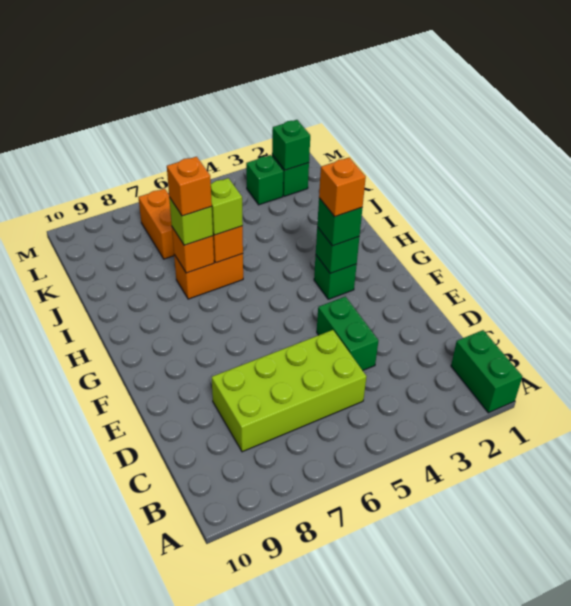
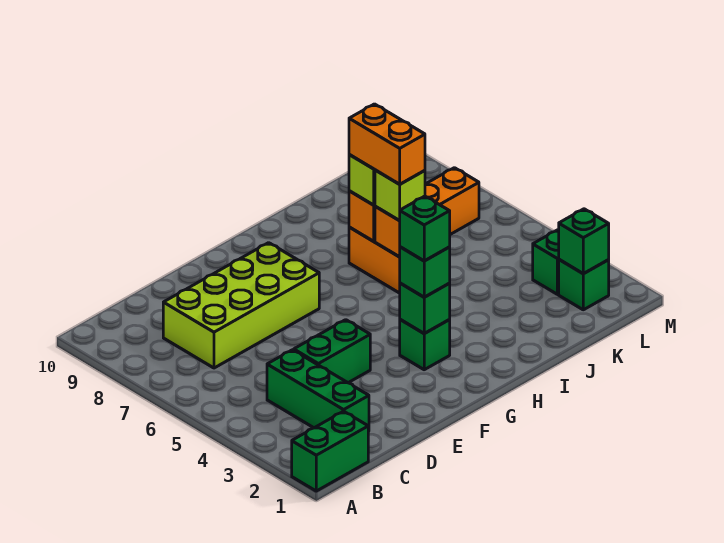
none -> green 1x3 brick [267,350,369,432]
lime 2x4 brick [212,330,366,452] -> lime 2x4 brick turned to [163,243,319,368]
orange 1x1 brick [319,158,366,217] -> green 1x1 brick [400,196,450,261]
orange 1x1 brick [167,157,212,216] -> orange 1x2 brick [349,104,425,184]

